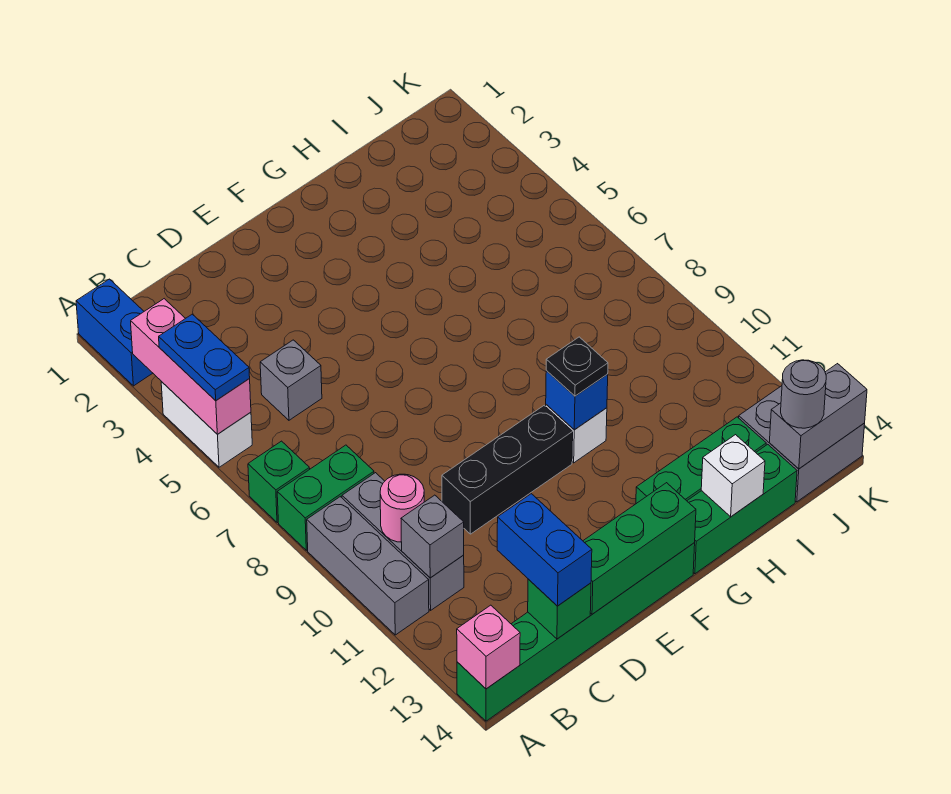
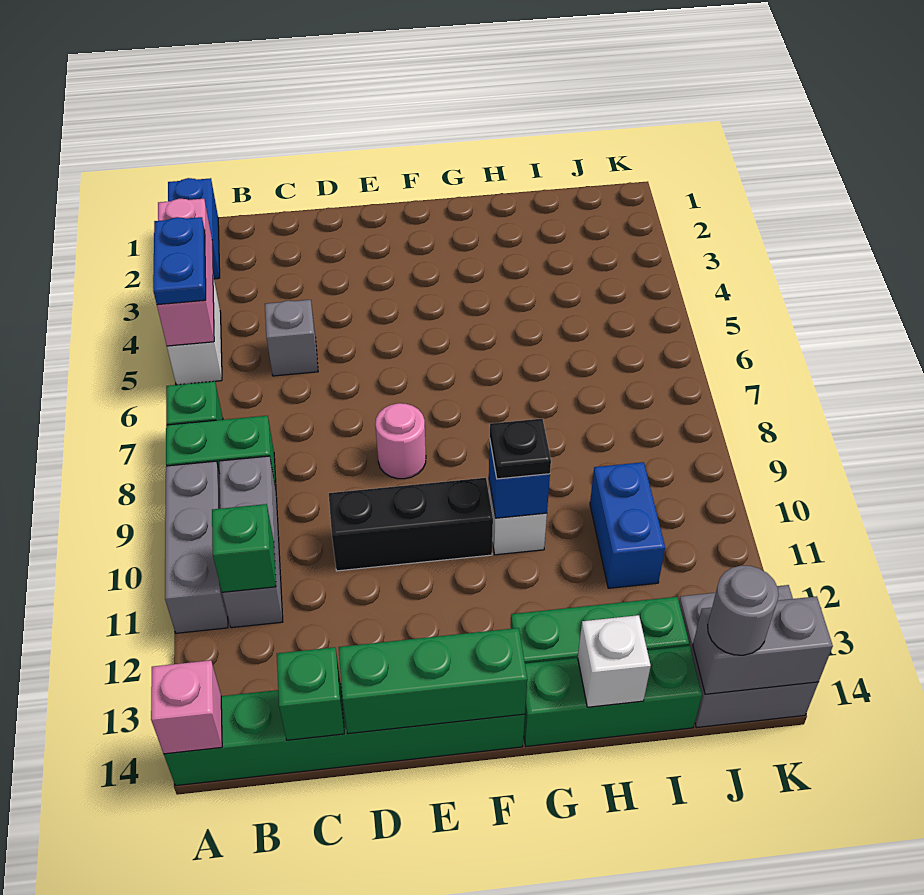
pink 1x1 round brick [380,474,424,542] -> pink 1x1 round brick moved to [375,403,426,479]
grey 1x1 brick [401,495,464,578] -> green 1x1 brick [212,504,276,592]
blue 1x2 brick [497,494,592,606] -> blue 1x2 brick moved to [590,462,665,588]

